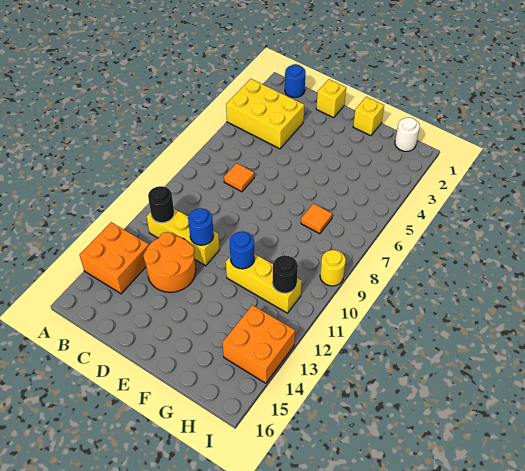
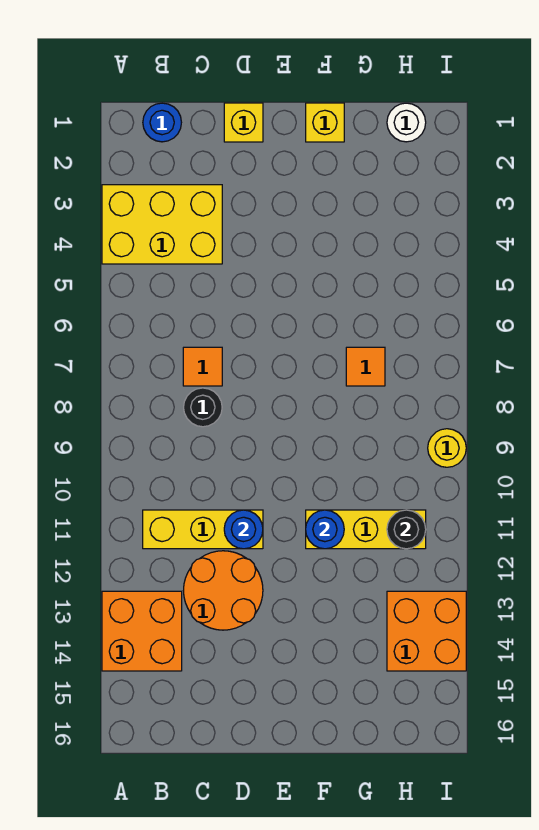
black 1x1 round brick [148,186,174,223] -> black 1x1 round brick moved to [184,388,222,427]

